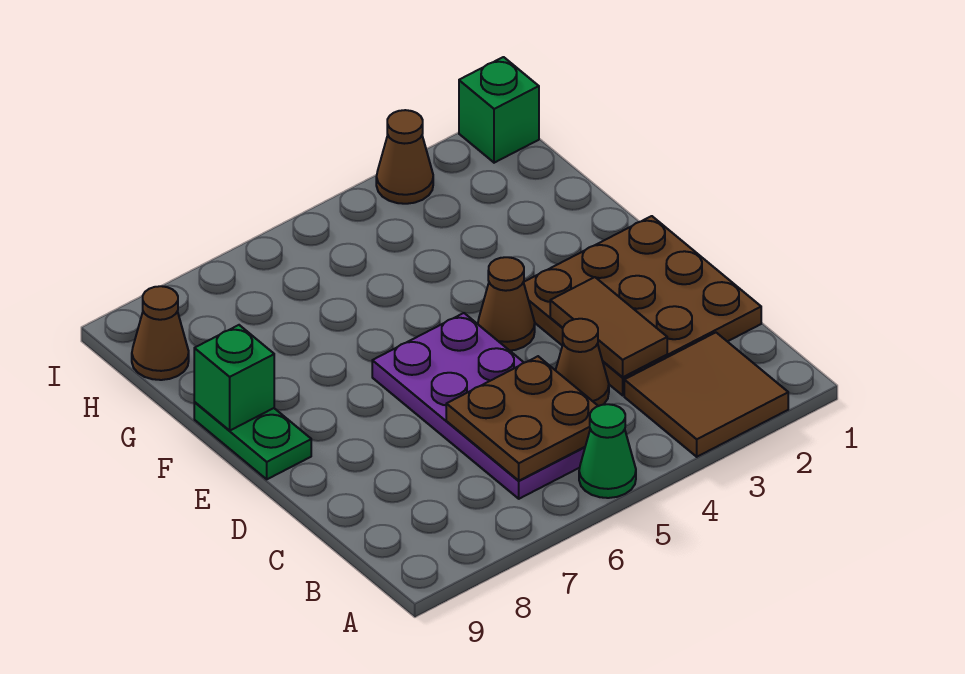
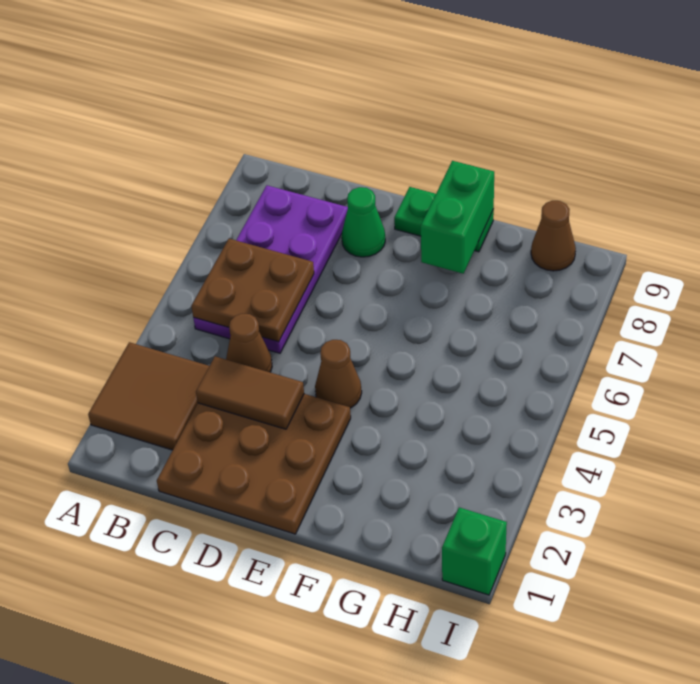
green 1x1 cone [579,404,636,498] -> green 1x1 cone moved to [342,187,385,257]
purple 2x4 plate [372,313,585,499] -> purple 2x4 plate turned to [194,185,348,353]
green 1x1 brick [194,325,274,430] -> green 1x2 brick [421,161,494,274]
brown 1x1 cone [376,110,433,204] -> none

